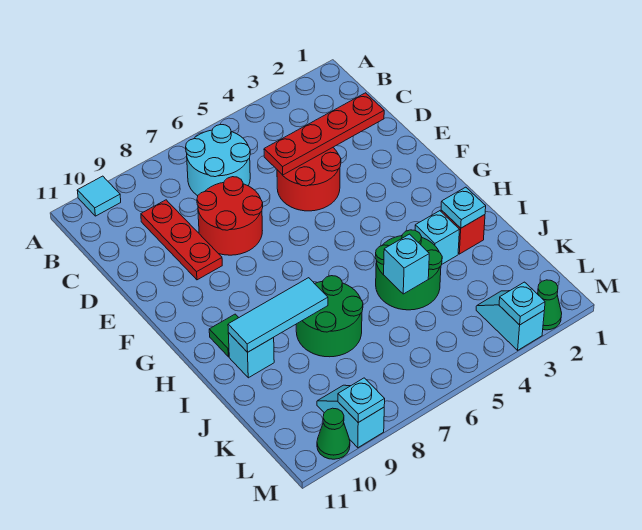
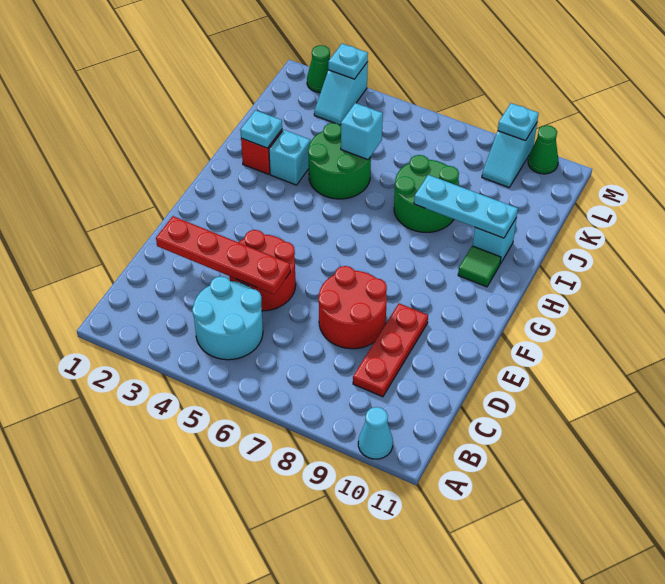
cyan 1x1 tile [77,176,121,216] -> cyan 1x1 cone [358,407,393,459]
cyan 2x2 round brick [186,124,250,196] -> cyan 2x2 round brick moved to [192,276,263,360]
cyan 1x3 tile [228,278,328,352] -> cyan 1x3 plate [414,175,518,238]

